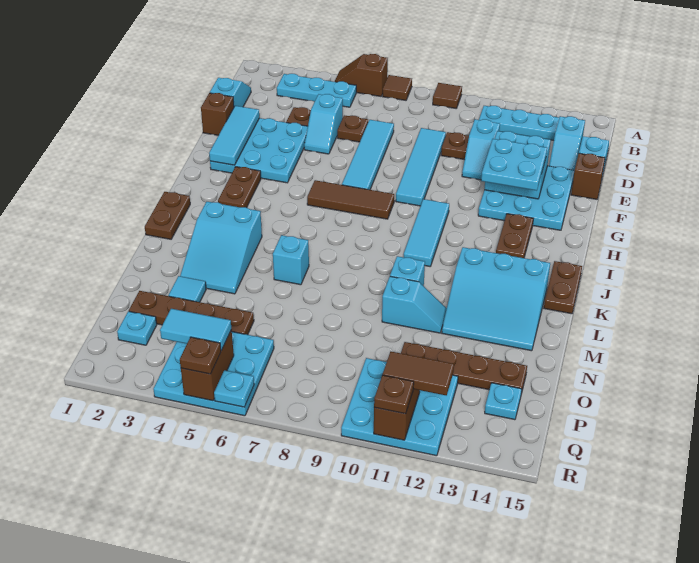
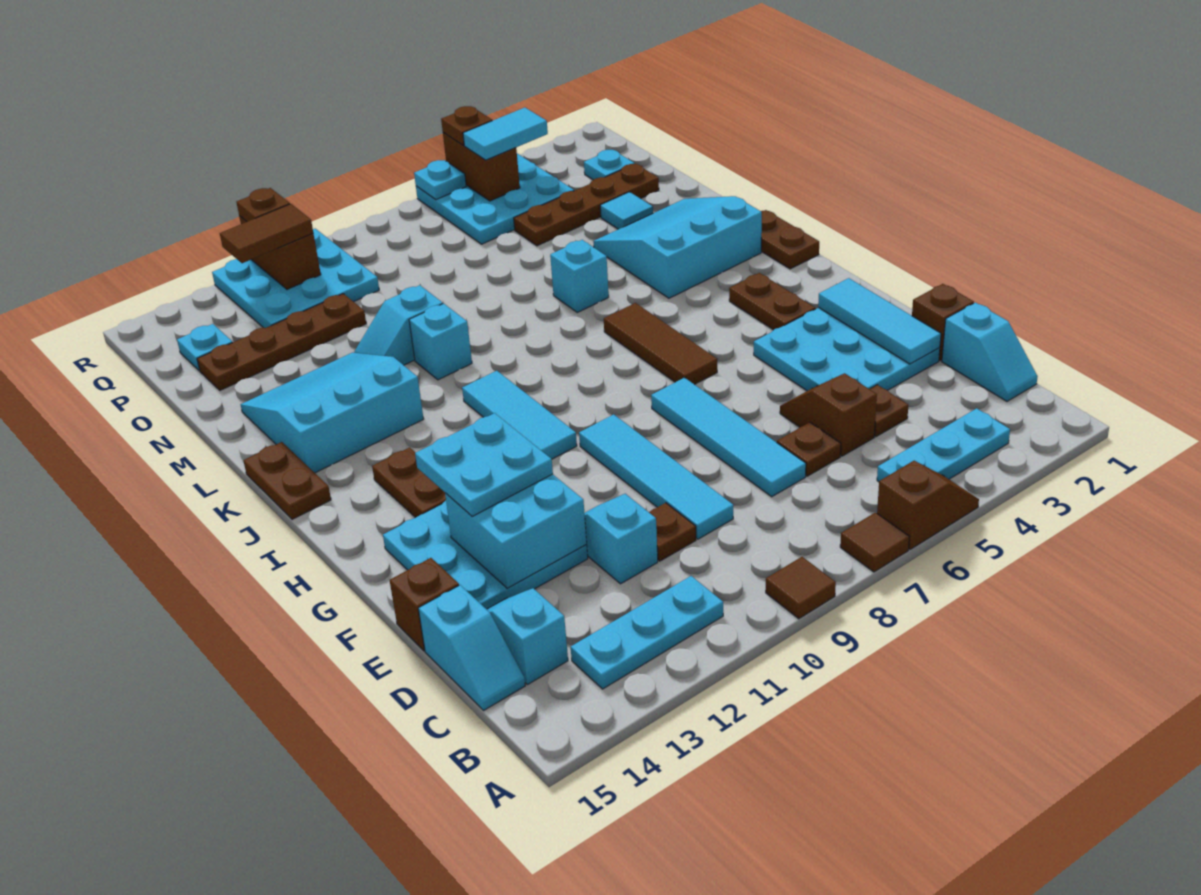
cyan 1x2 slope [304,94,343,154] -> brown 1x2 slope [780,373,877,456]
brown 1x3 tile [307,180,394,219] -> brown 1x3 tile turned to [604,303,717,385]
cyan 2x3 slope [180,202,262,294] -> cyan 3x3 slope [593,196,762,298]

